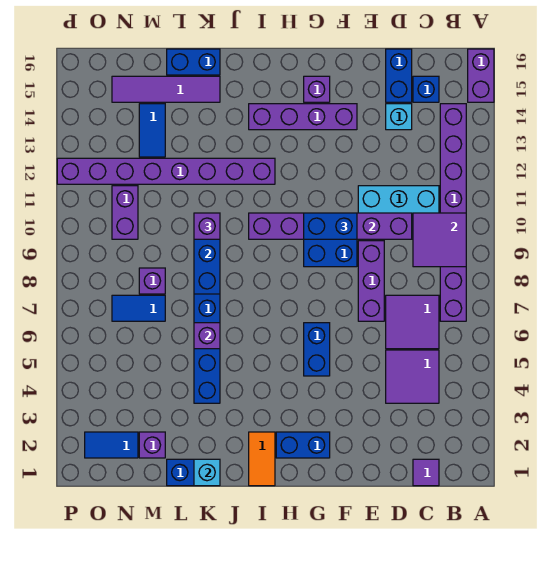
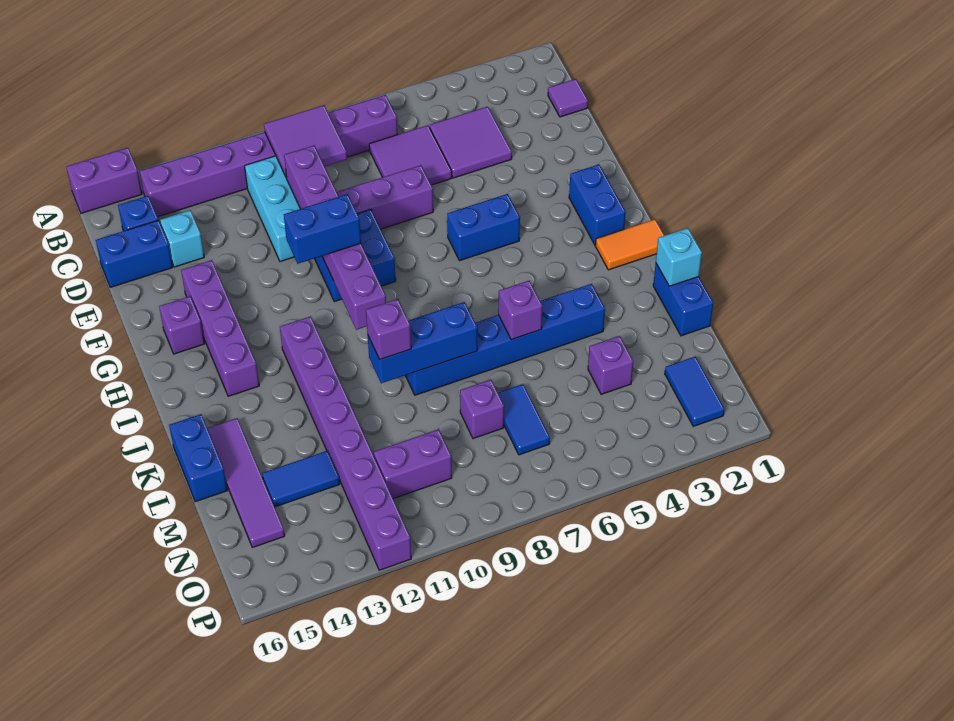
blue 1x2 brick [304,213,357,239] -> blue 1x2 brick turned to [284,194,361,264]
purple 1x1 brick [139,432,165,458] -> purple 1x1 brick moved to [588,336,633,394]

